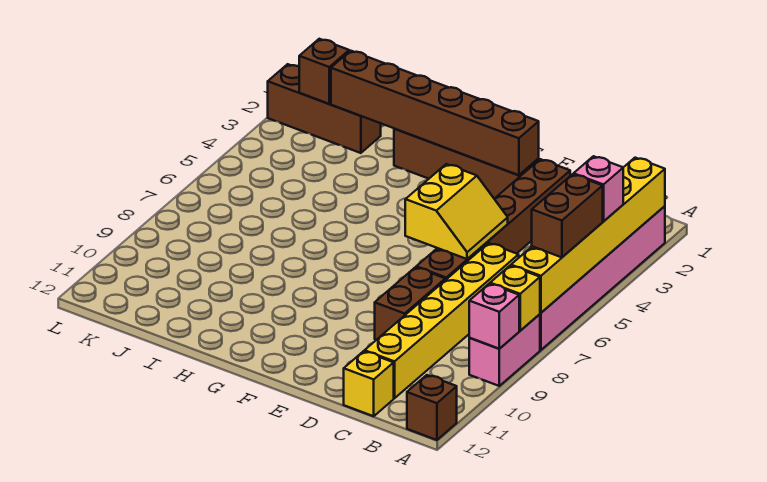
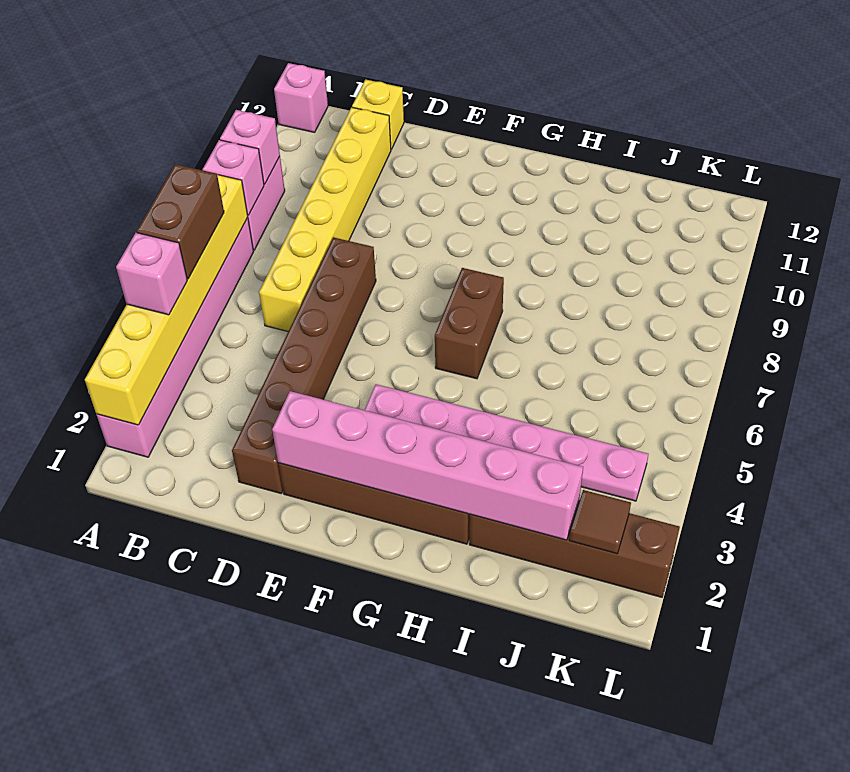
yellow 1x1 brick [490,266,540,331] -> pink 1x1 brick [203,140,264,215]
brown 1x1 brick [407,375,457,440] -> pink 1x1 brick [274,63,328,132]
yellow 2x2 slope [405,164,508,259] -> none
brown 1x2 brick [375,267,445,340] -> brown 1x2 brick moved to [435,268,504,379]
brown 1x6 brick [331,51,539,175] -> pink 1x6 brick [272,391,583,540]
none -> pink 1x6 plate [365,384,648,501]
brown 1x3 brick [268,64,381,153] -> brown 1x4 brick [469,500,680,597]
brown 1x1 brick [299,39,349,104] -> brown 1x1 tile [569,490,631,554]

